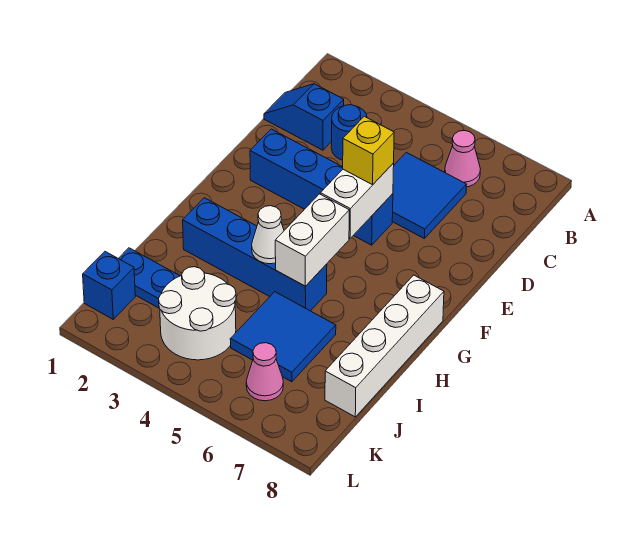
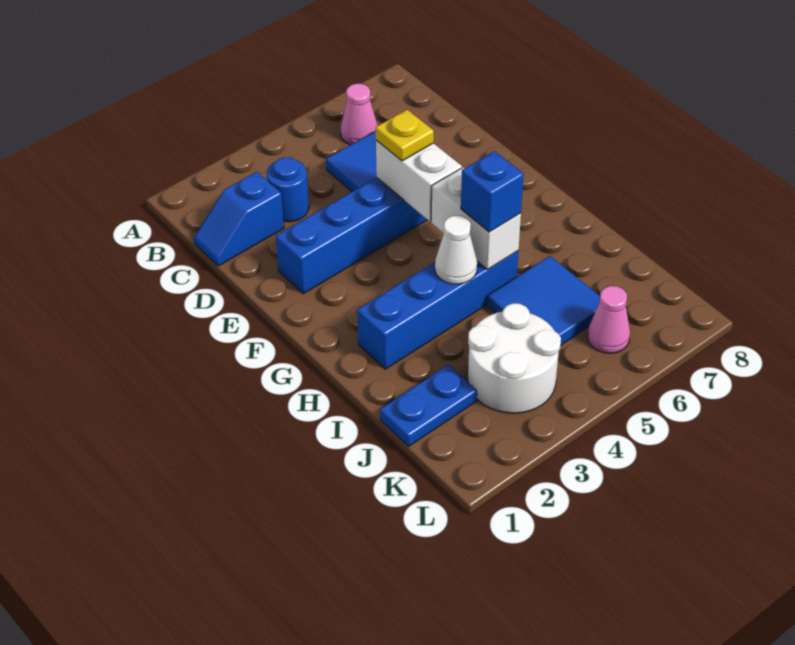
yellow 1x1 brick [343,116,394,185] -> yellow 1x1 plate [376,110,434,161]
white 1x4 brick [325,275,444,417] -> none
blue 1x1 brick [83,252,135,319] -> blue 1x1 brick moved to [461,151,524,232]

